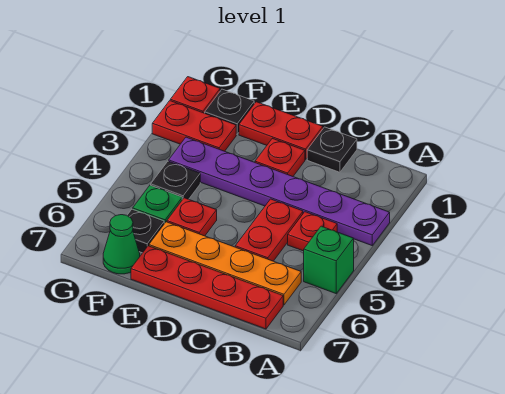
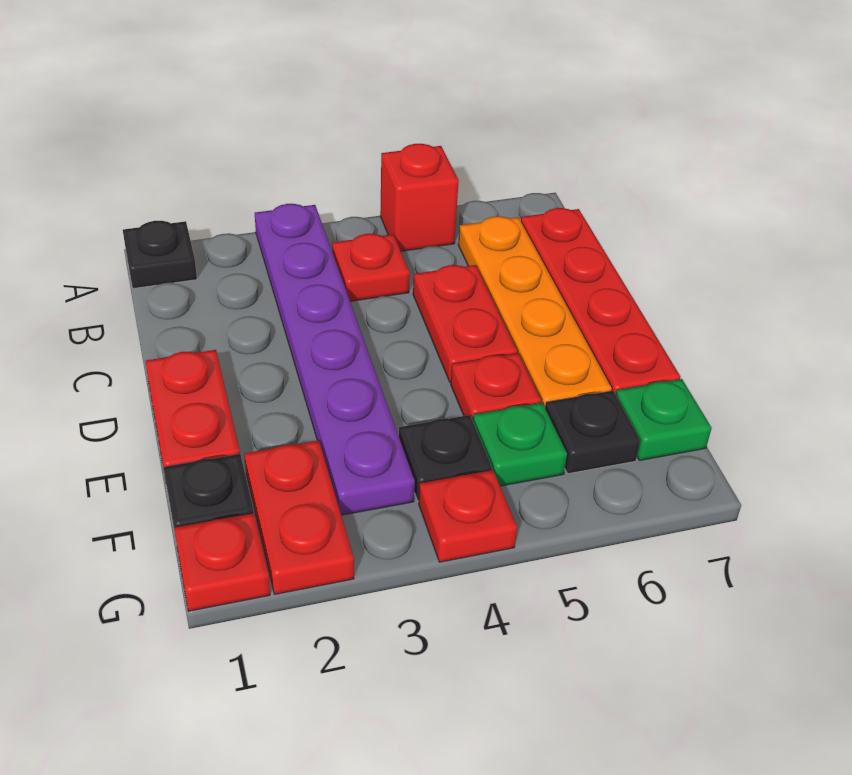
green 1x1 brick [304,226,354,293] -> red 1x1 brick [380,144,459,251]
black 1x1 plate [307,127,357,172] -> black 1x1 plate moved to [123,221,197,288]
red 1x2 plate [235,199,303,261] -> red 1x2 plate turned to [413,265,517,382]
red 1x1 plate [255,138,305,176] -> red 1x1 plate moved to [419,470,517,562]
green 1x1 cone [103,215,140,274] -> green 1x1 plate [616,379,712,461]

